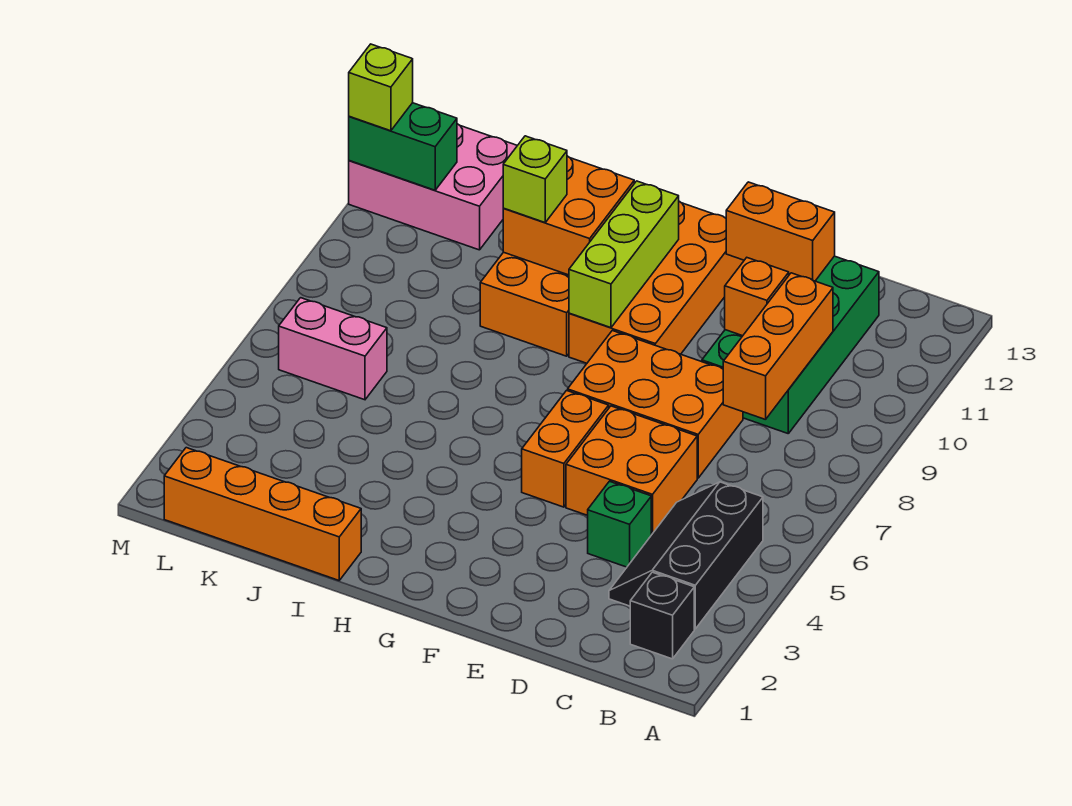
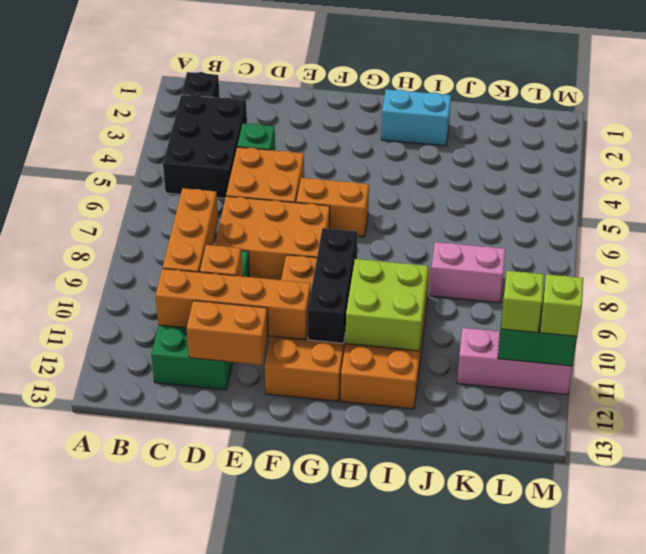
black 2x3 slope [609,482,763,629] -> black 2x3 brick [163,94,247,198]
orange 1x2 brick [522,391,609,507] -> orange 1x2 brick turned to [296,178,369,237]
lime 1x3 brick [569,181,679,328] -> black 1x3 brick [308,228,357,343]
none -> cyan 1x2 brick [381,89,451,146]
orange 2x2 brick [503,156,634,275] -> lime 2x2 brick [346,259,428,351]
orange 1x4 brick [164,448,361,580] -> orange 1x4 brick moved to [155,269,311,340]
lime 1x1 brick [503,136,567,222] -> lime 1x1 brick moved to [501,271,544,333]
pink 1x2 brick [279,298,387,400] -> pink 1x2 brick moved to [430,242,505,303]
pink 2x3 brick [349,124,517,250] -> pink 1x3 brick [457,328,573,395]

